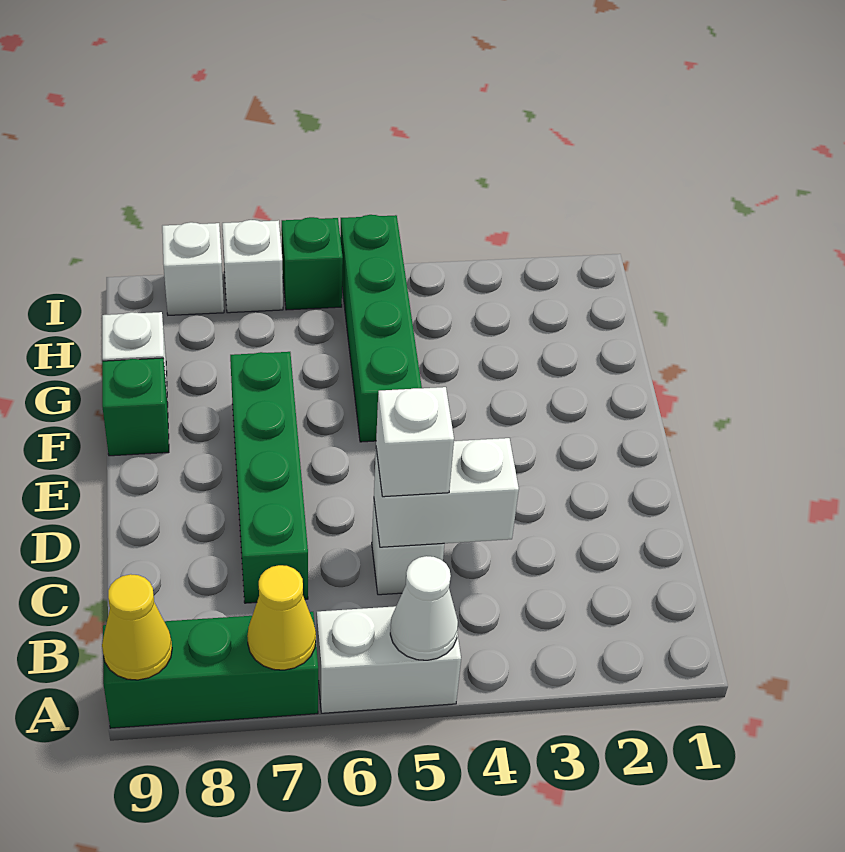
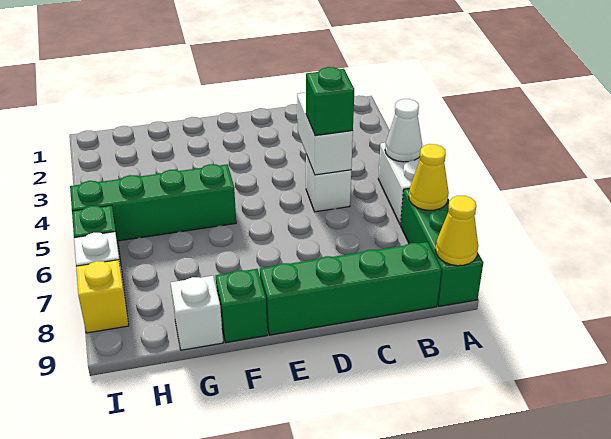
white 1x1 brick [376,387,454,497] -> green 1x1 brick [306,67,354,136]
green 1x4 brick [230,352,308,603] -> green 1x4 brick moved to [260,242,441,335]
white 1x1 brick [162,222,224,315] -> yellow 1x1 brick [76,260,129,333]

